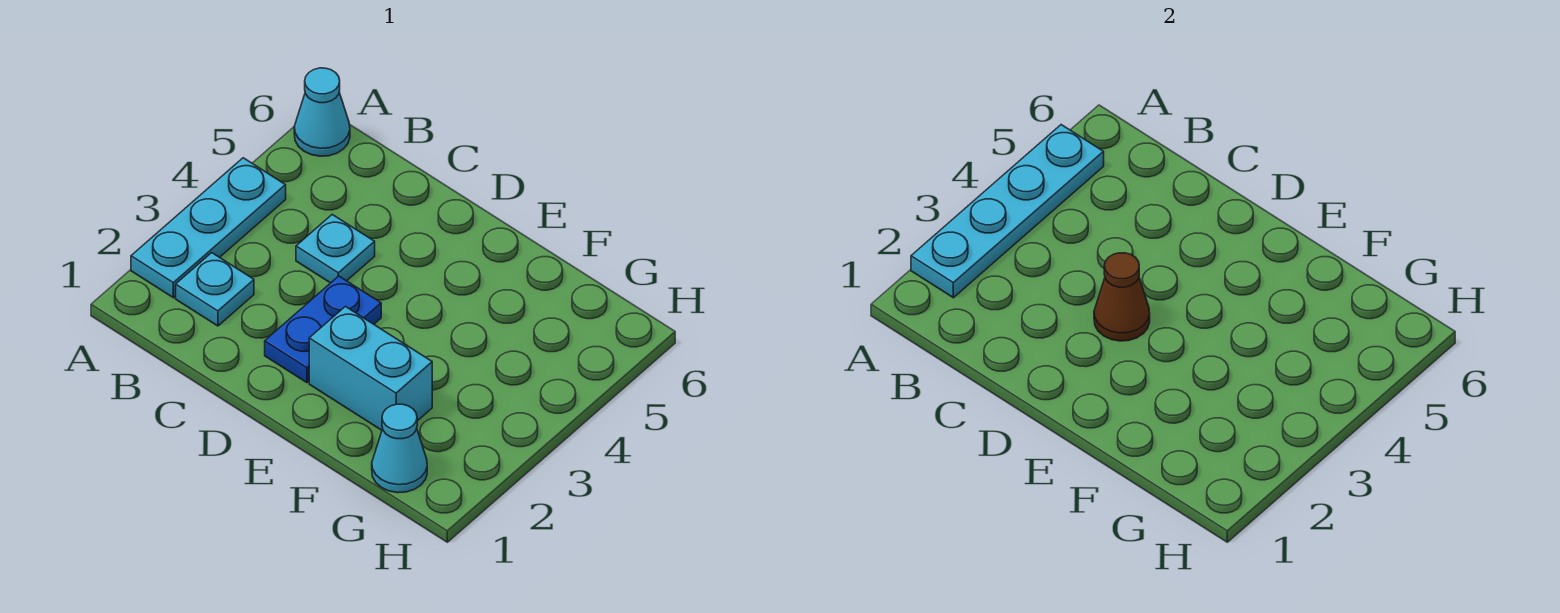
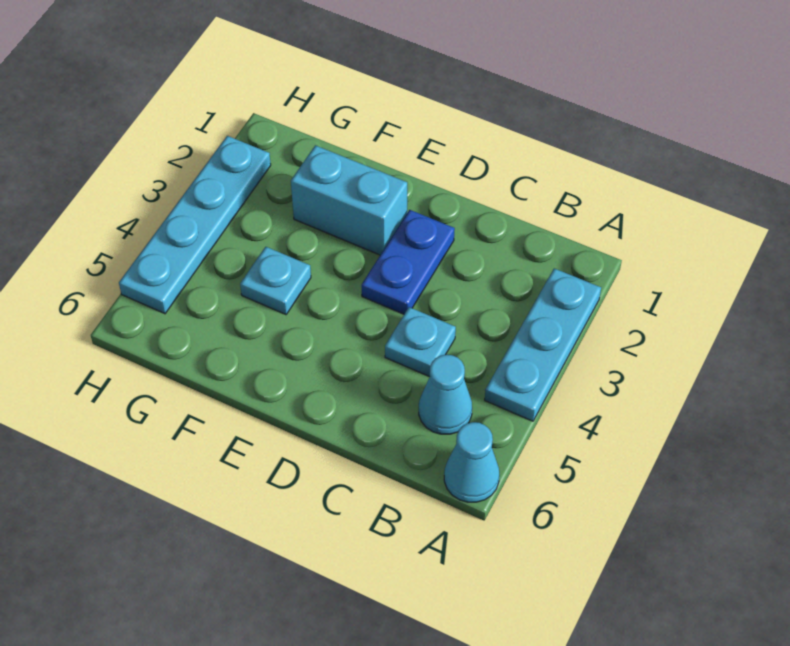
cyan 1x4 plate [911,125,1104,298] -> cyan 1x4 plate moved to [119,136,271,314]
cyan 1x1 plate [176,253,254,326] -> cyan 1x1 plate moved to [240,247,311,315]
brown 1x1 cone [1094,253,1150,341] -> none
cyan 1x1 cone [372,404,427,493] -> cyan 1x1 cone moved to [419,355,472,434]

